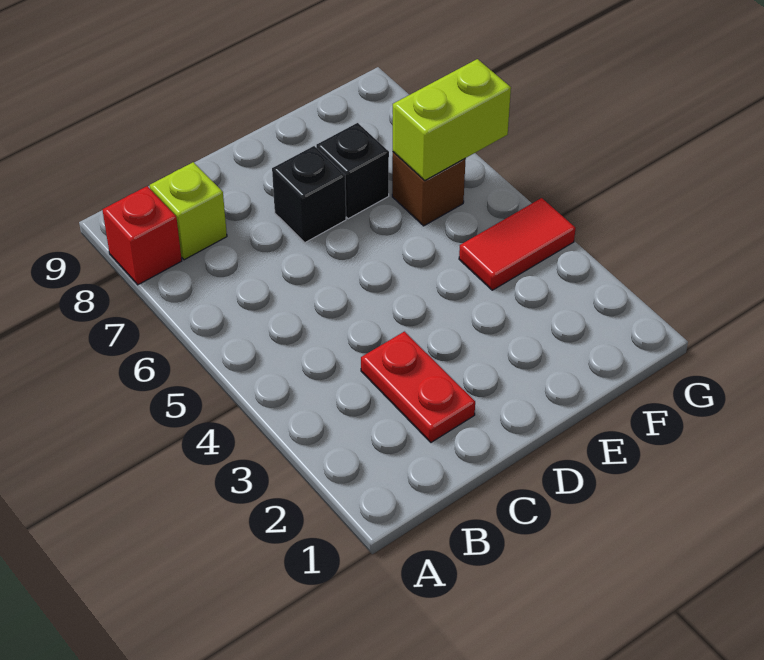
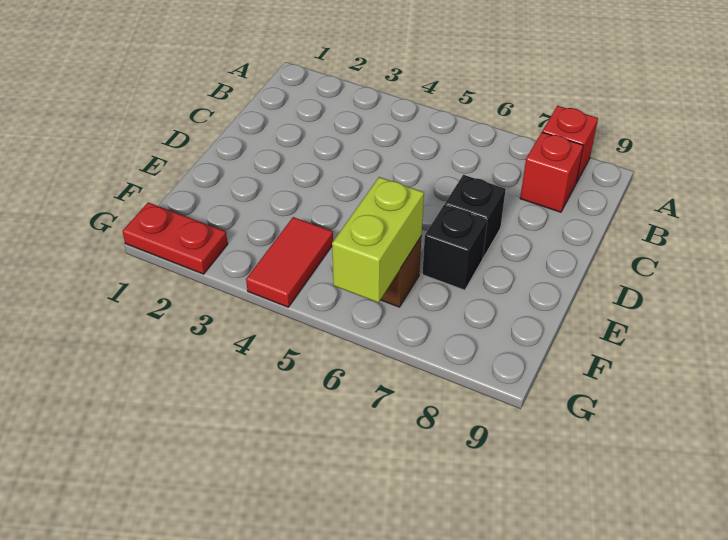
lime 1x1 brick [150,162,227,260] -> red 1x1 brick [520,132,583,212]
red 1x2 plate [361,332,475,442] -> red 1x2 plate moved to [122,203,228,274]

